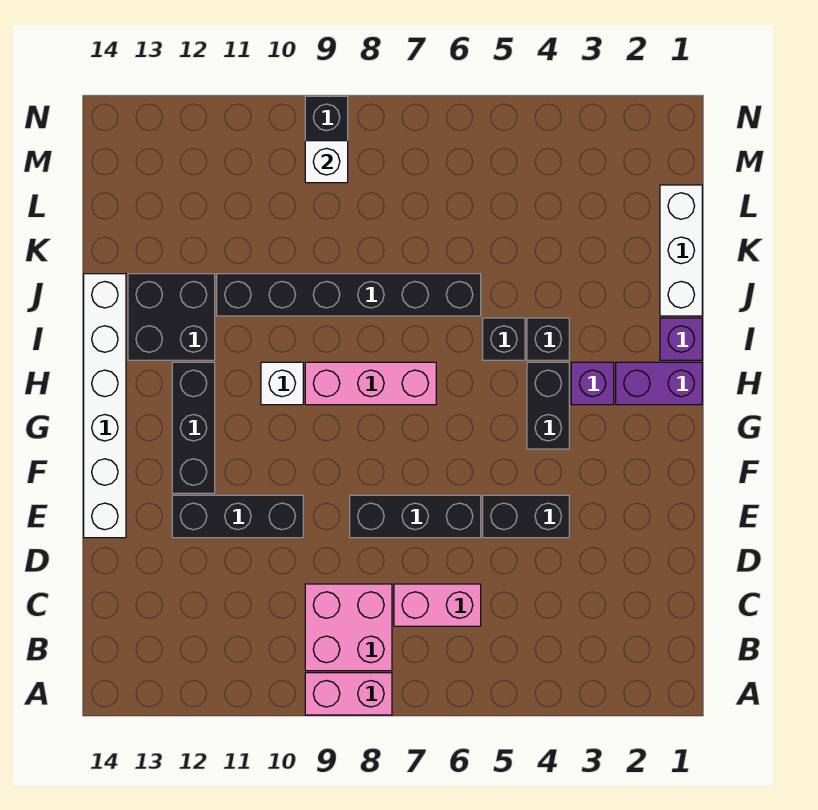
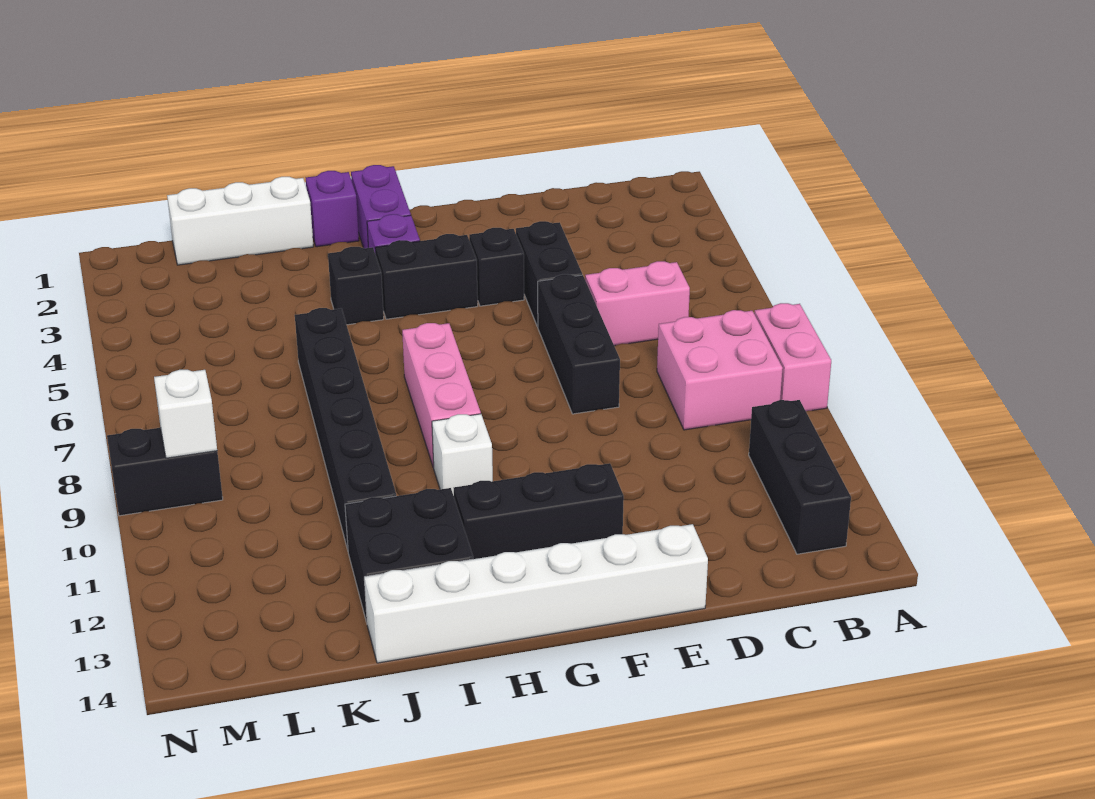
pink 1x2 brick [394,584,481,626] -> pink 1x2 brick turned to [585,261,690,346]
black 1x3 brick [172,495,303,538] -> black 1x3 brick moved to [749,400,851,554]
black 1x1 brick [483,318,525,360] -> black 1x1 brick moved to [469,228,524,306]

